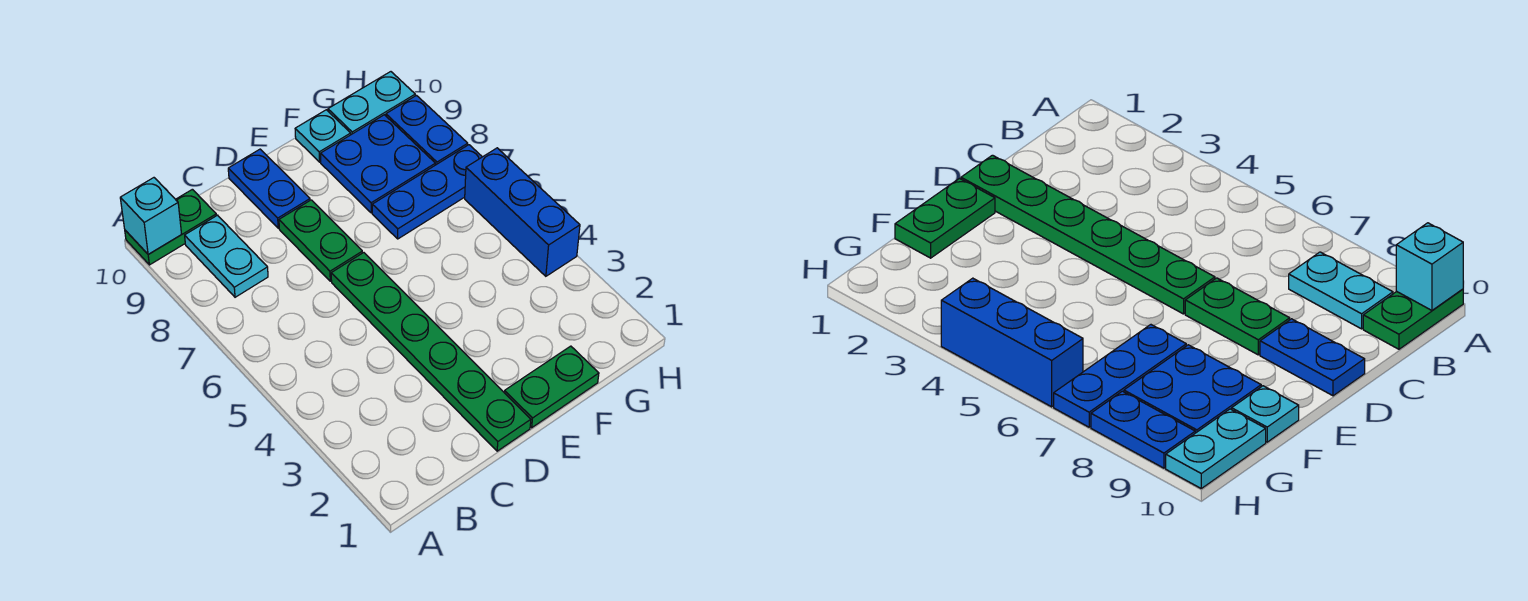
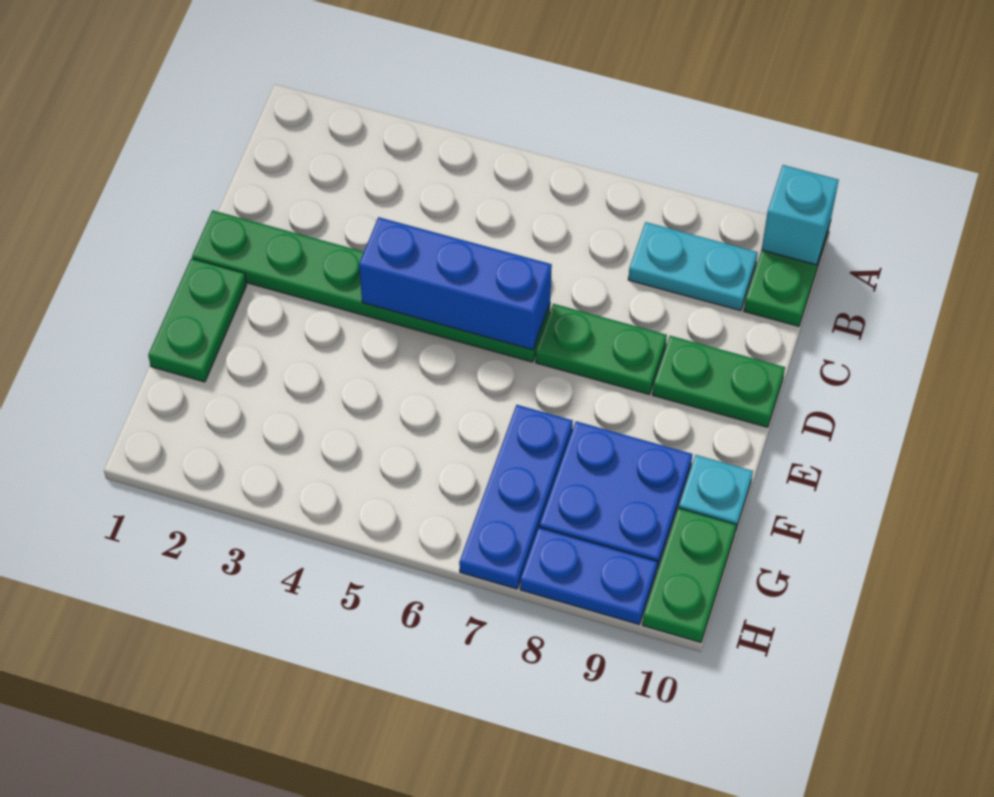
blue 1x2 plate [228,149,310,228] -> green 1x2 plate [652,336,785,427]
cyan 1x2 plate [328,72,415,134] -> green 1x2 plate [643,508,736,642]
blue 1x3 brick [465,148,580,276] -> blue 1x3 brick moved to [359,217,552,350]

